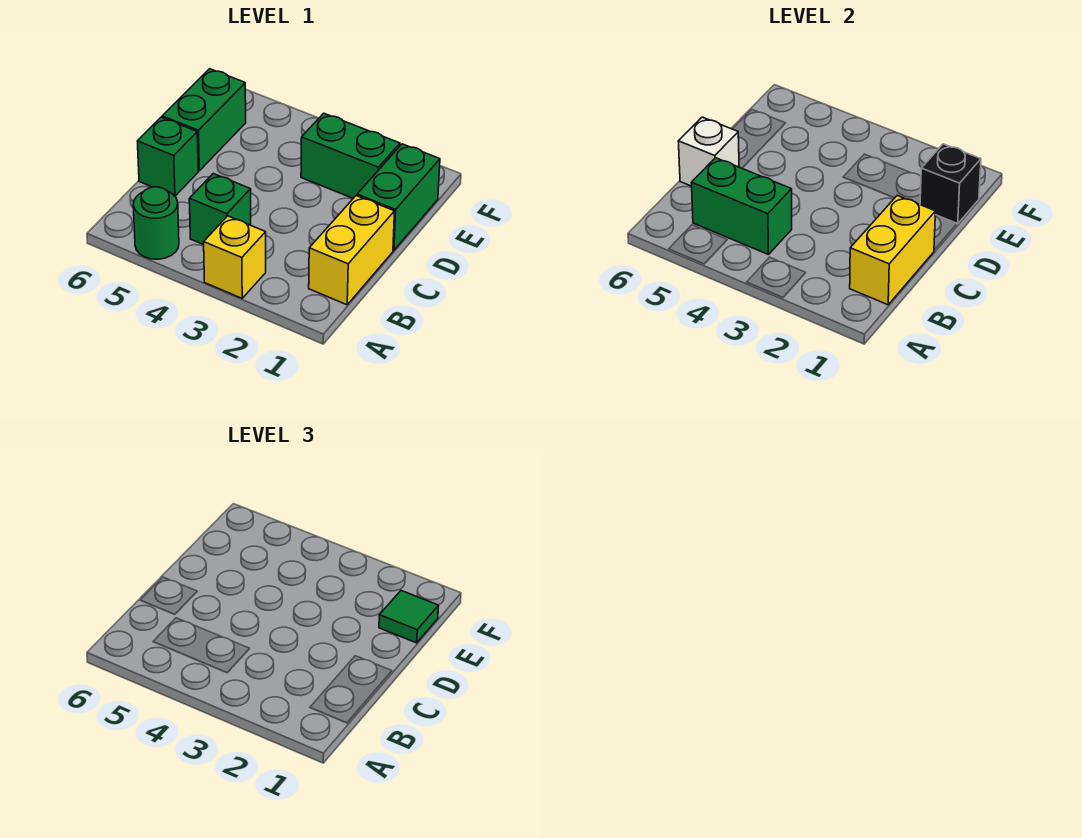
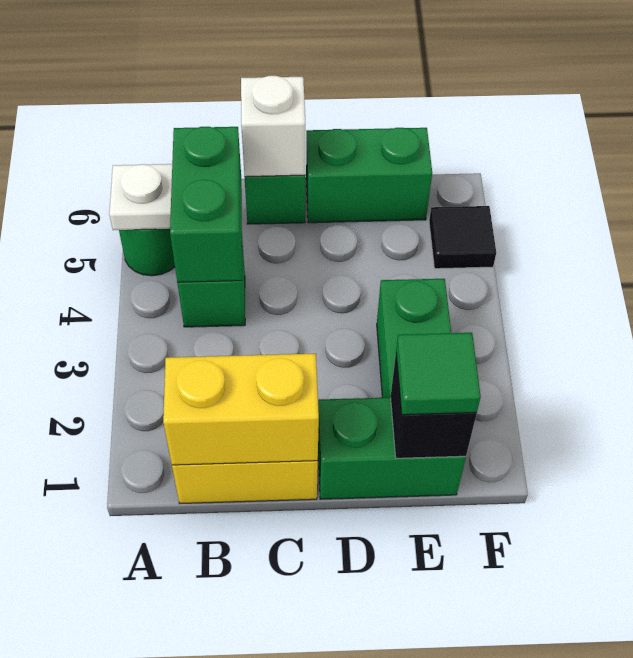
yellow 1x1 brick [204,216,266,298] -> none
none -> white 1x1 plate [109,164,172,230]
none -> black 1x1 tile [429,206,496,269]

